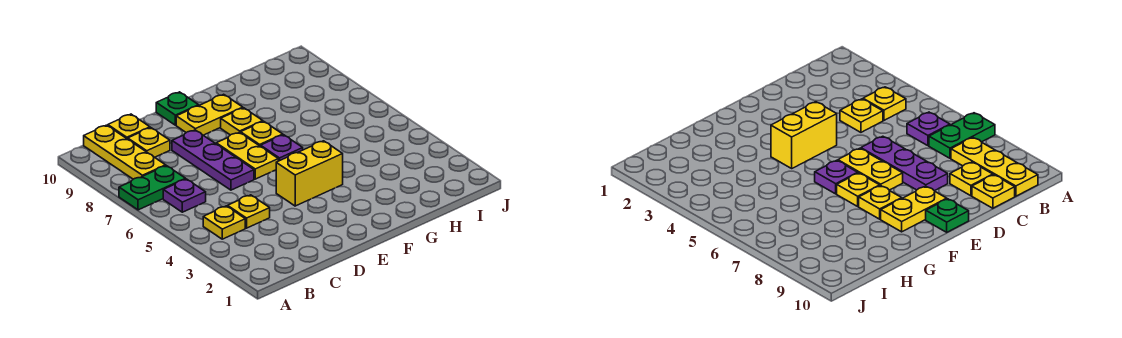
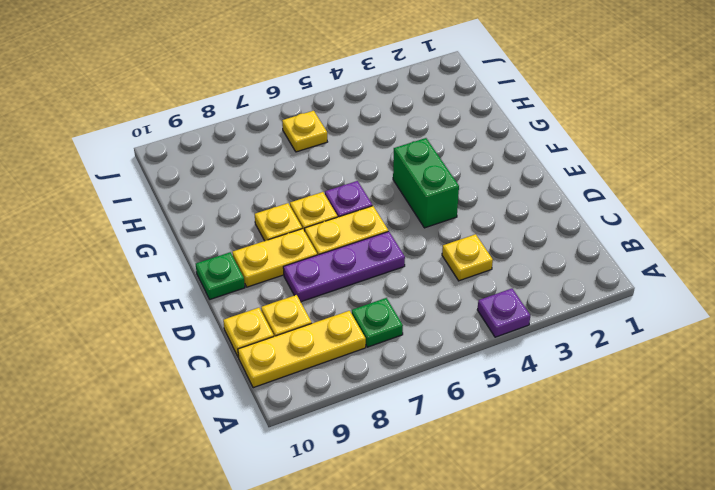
green 1x2 plate [119,166,186,210] -> green 1x1 plate [352,298,403,347]
yellow 1x1 plate [203,206,245,239] -> yellow 1x1 plate moved to [282,111,327,152]
purple 1x1 plate [163,179,206,212] -> purple 1x1 plate moved to [477,289,530,337]
yellow 1x2 brick [276,141,343,206] -> green 1x2 brick [393,138,459,228]
yellow 1x2 plate [176,94,243,135] -> yellow 1x2 plate turned to [232,229,317,287]

